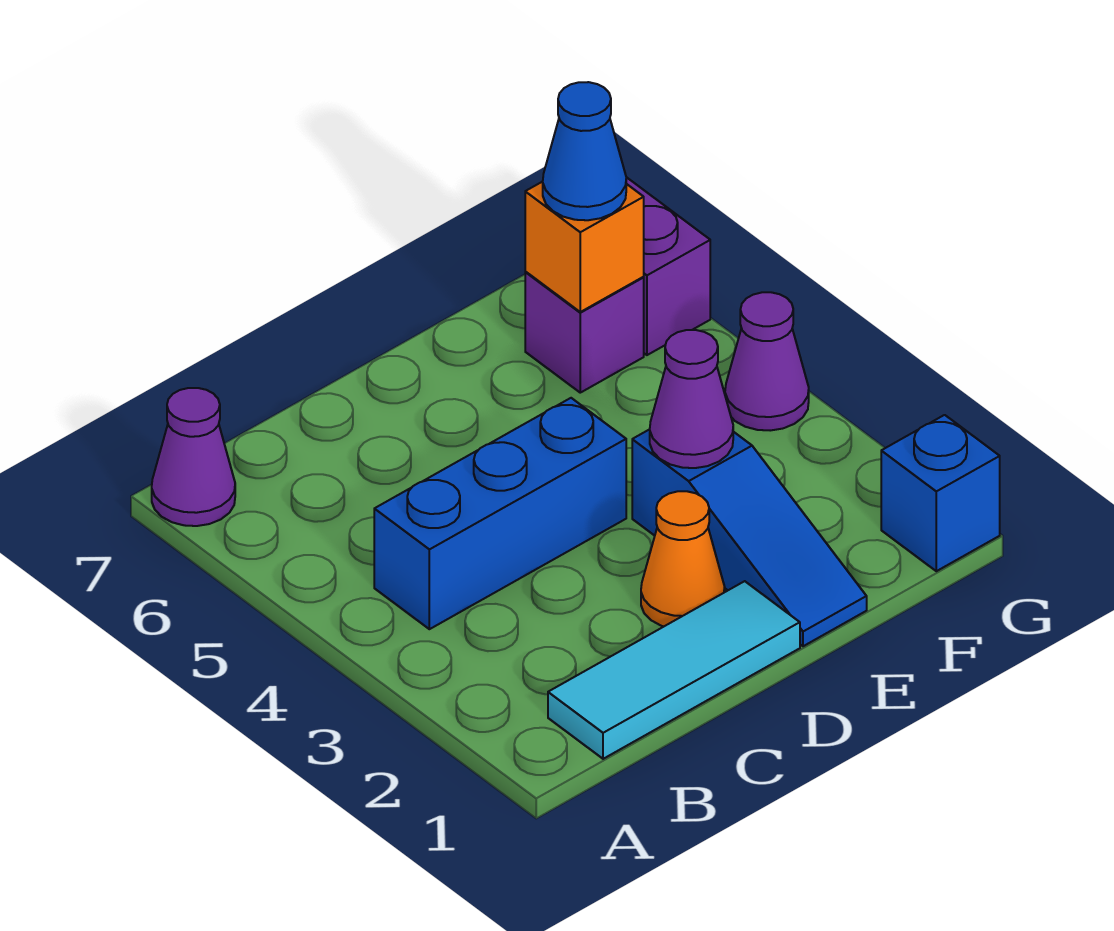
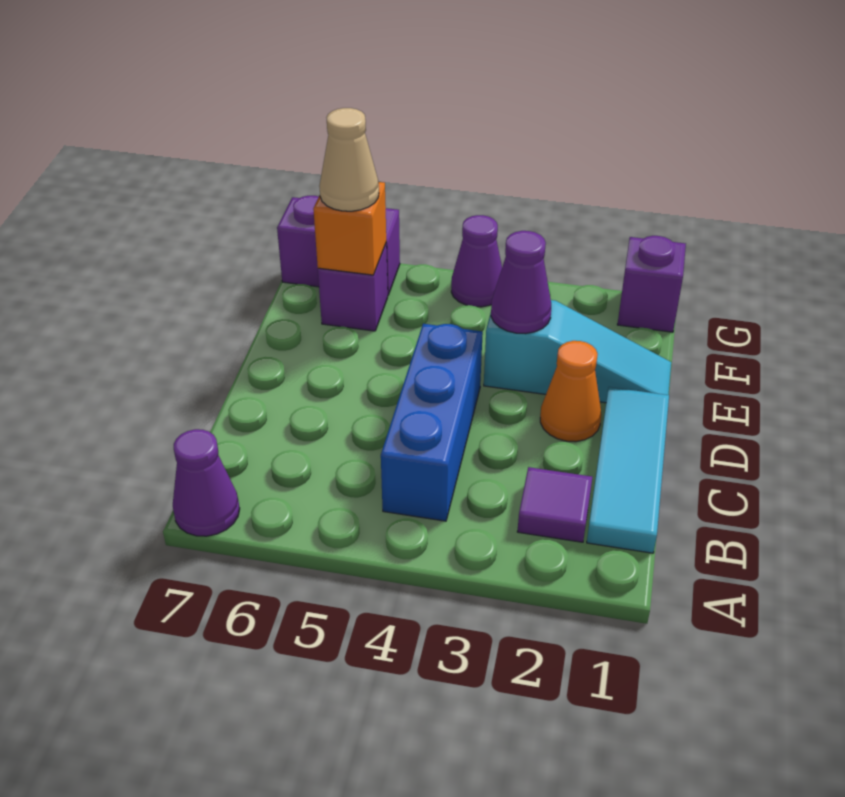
none -> purple 1x1 tile [517,467,592,542]
blue 1x3 slope [632,429,867,646] -> cyan 1x3 slope [484,300,671,403]
blue 1x1 cone [543,82,626,220] -> tan 1x1 cone [319,108,379,211]
blue 1x1 brick [881,415,1000,571] -> purple 1x1 brick [617,236,686,332]

